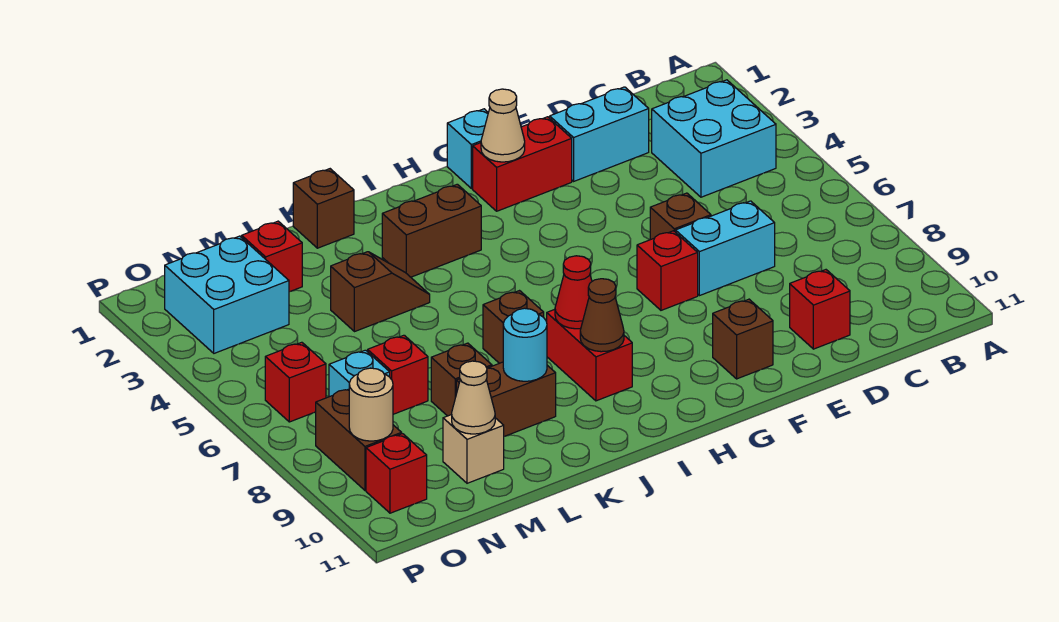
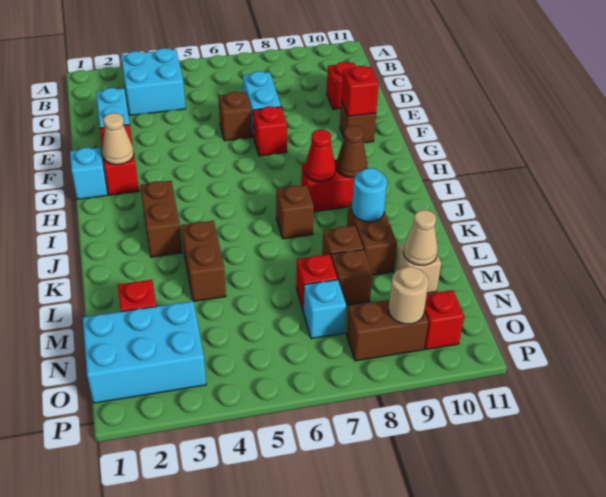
brown 1x1 brick [293,169,354,248] -> brown 1x1 brick moved to [331,249,373,305]
brown 1x2 slope [331,252,430,332] -> brown 1x2 brick [181,221,226,301]
cyan 2x2 brick [165,236,289,353] -> cyan 2x3 brick [83,301,206,403]
red 1x1 brick [265,342,326,422] -> red 1x1 brick moved to [341,66,379,116]

